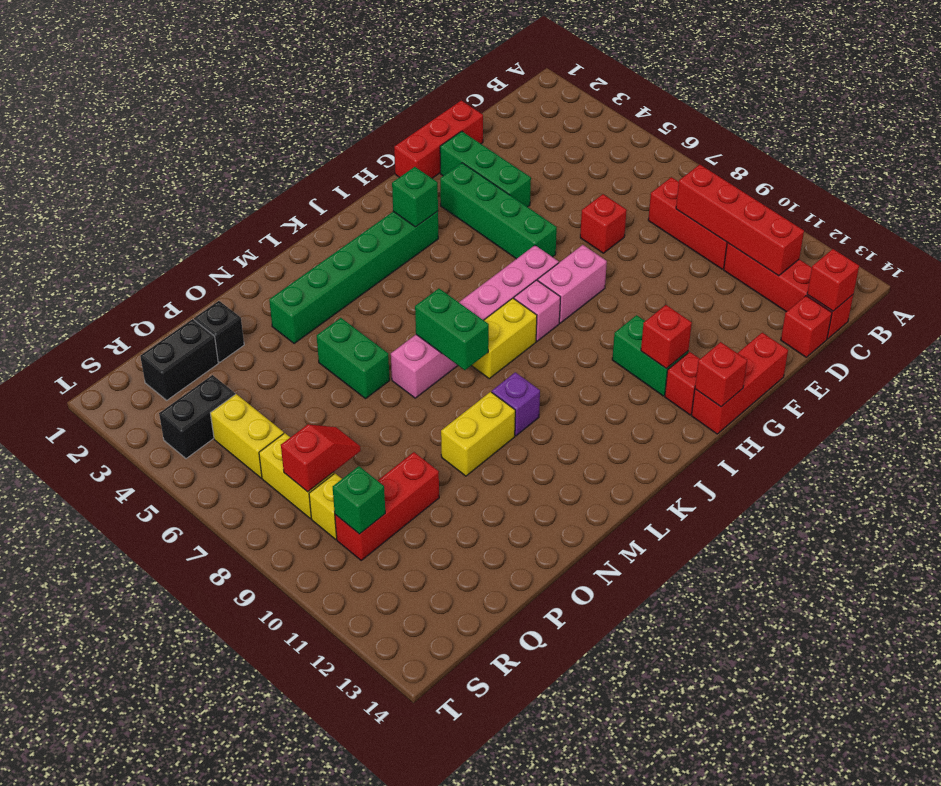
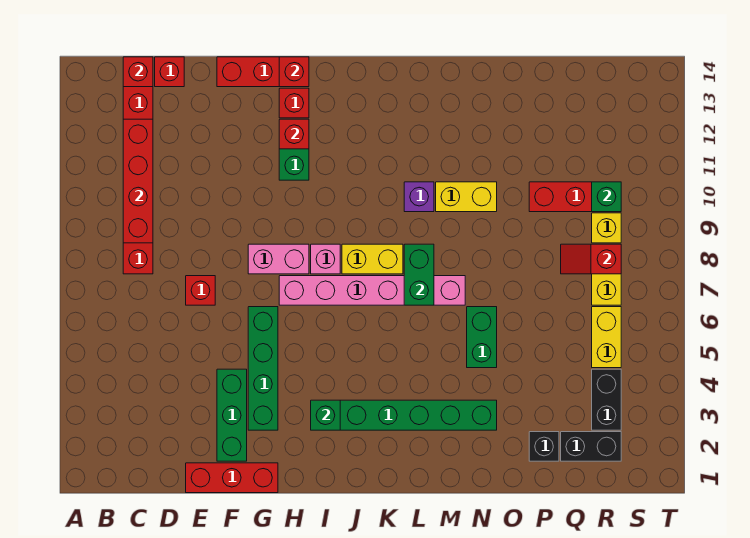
black 1x2 brick [159,375,235,459] -> black 1x2 brick turned to [592,369,621,430]

